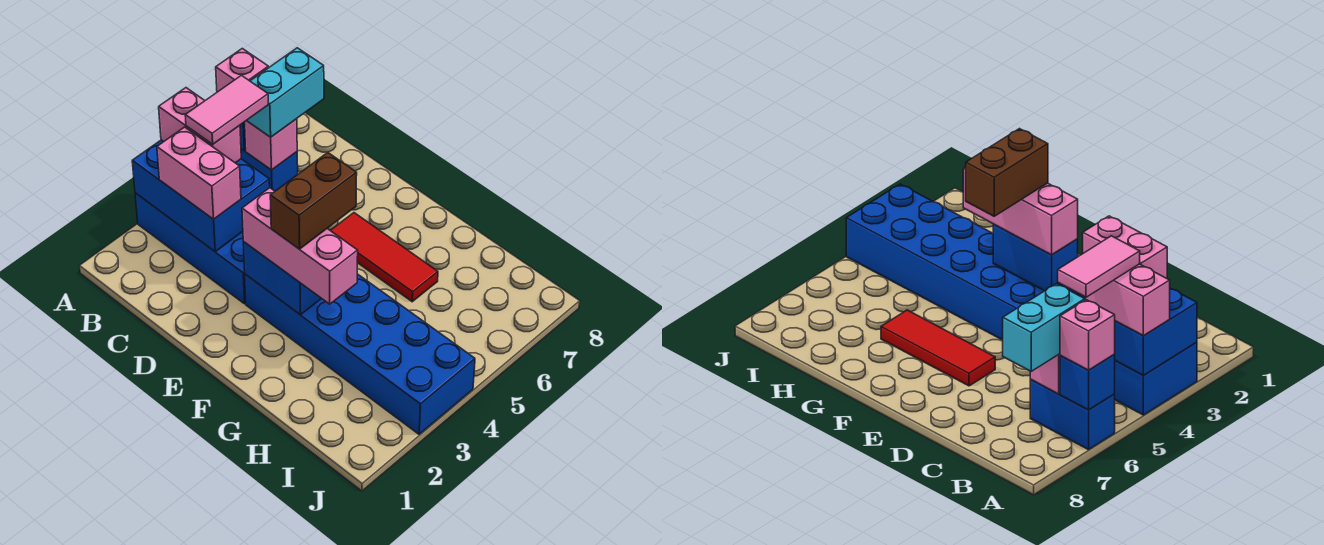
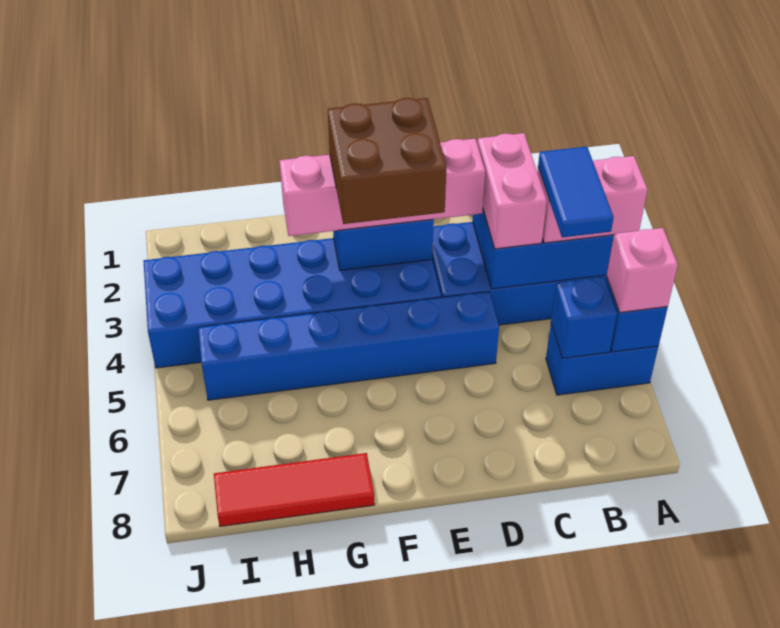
pink 1x2 brick [157,127,241,219] -> pink 1x2 brick turned to [478,133,547,249]
pink 1x2 tile [185,75,268,144] -> blue 1x2 tile [538,147,614,237]
pink 1x1 brick [245,119,297,170] -> blue 1x1 brick [551,277,617,358]
cyan 1x2 brick [246,48,324,137] -> none
none -> blue 1x6 brick [198,292,499,400]
pink 1x3 brick [242,188,358,304] -> pink 1x4 brick [279,139,485,236]
red 1x3 tile [330,213,438,302] -> red 1x3 tile moved to [214,453,375,527]
brown 1x2 brick [270,153,357,249] -> brown 2x2 brick [328,98,447,224]

